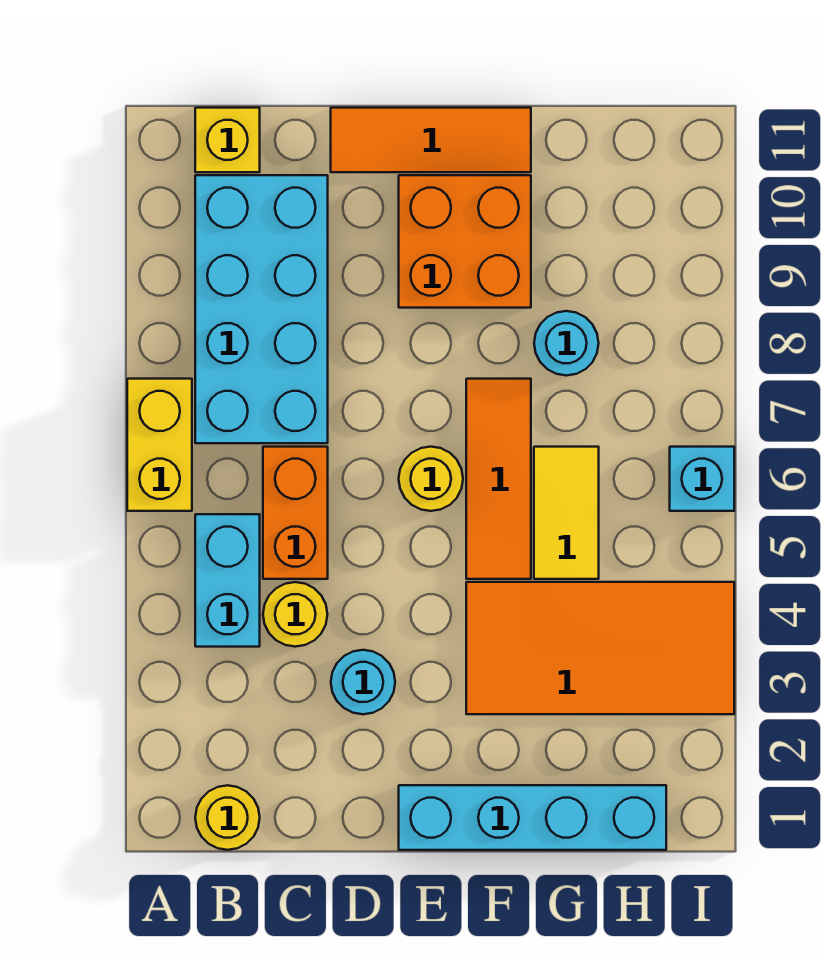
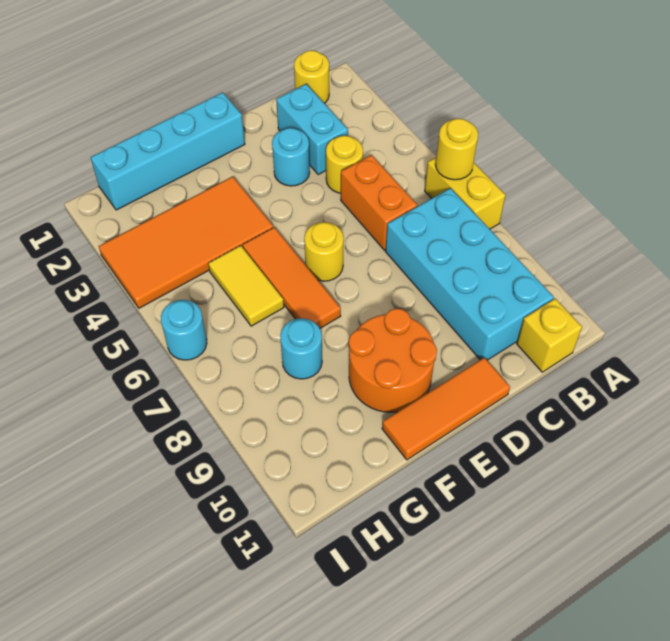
none -> yellow 1x1 round brick [435,119,478,180]
cyan 1x2 brick [195,514,260,647] -> cyan 1x2 brick moved to [276,84,348,174]
orange 2x2 brick [399,175,531,308] -> orange 2x2 round brick [349,308,437,412]
cyan 1x1 brick [670,447,734,511] -> cyan 1x1 round brick [161,300,207,360]

